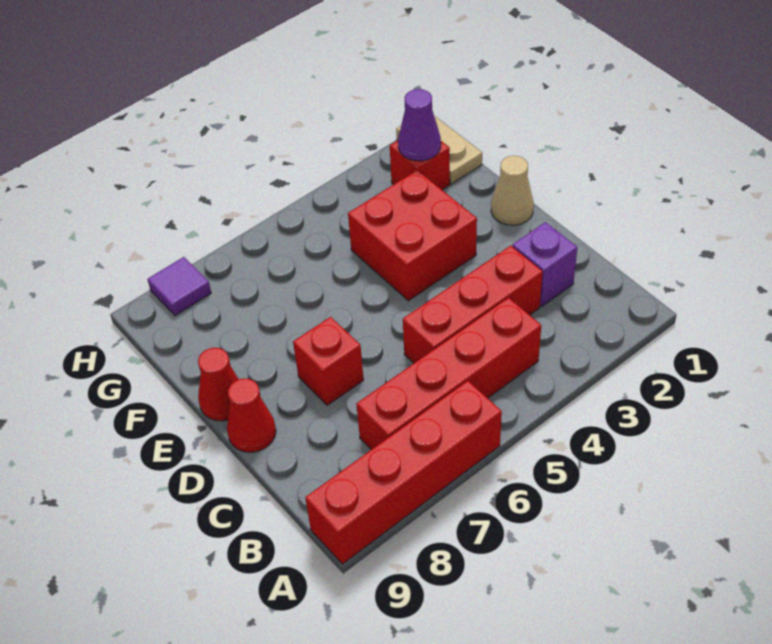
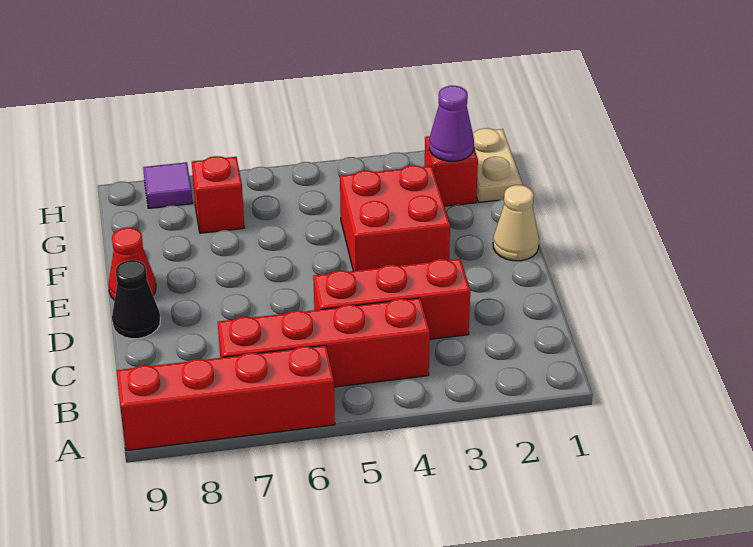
purple 1x1 brick [512,222,577,307] -> none
red 1x1 brick [293,317,364,405] -> red 1x1 brick moved to [192,156,244,233]
red 1x1 cone [227,379,276,452] -> black 1x1 cone [112,260,160,339]

